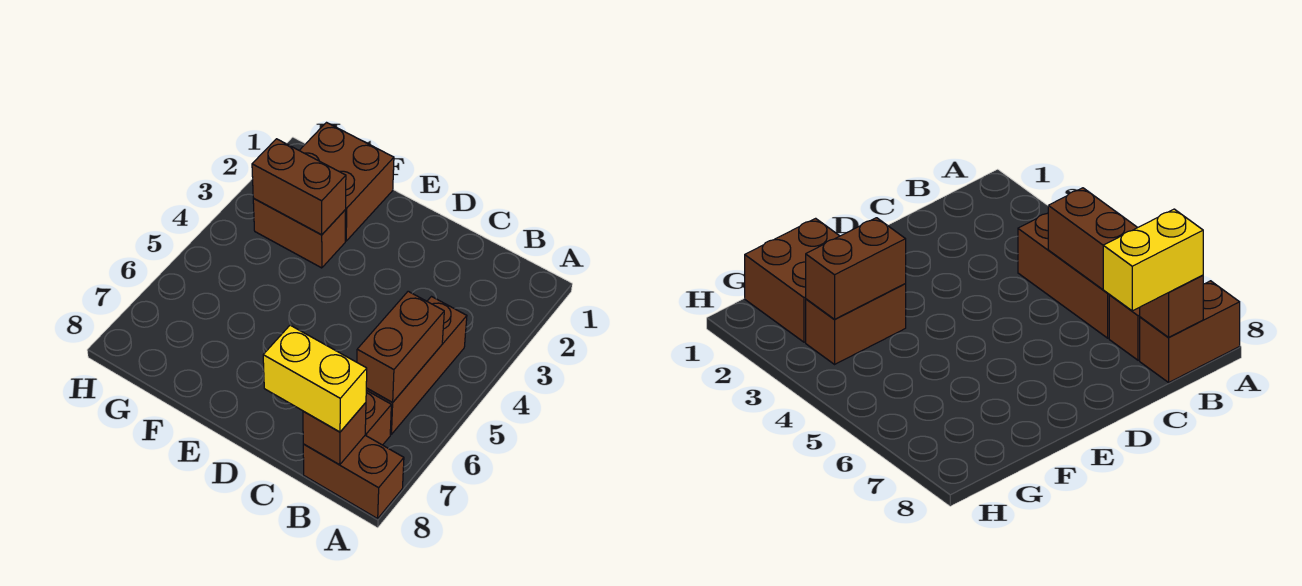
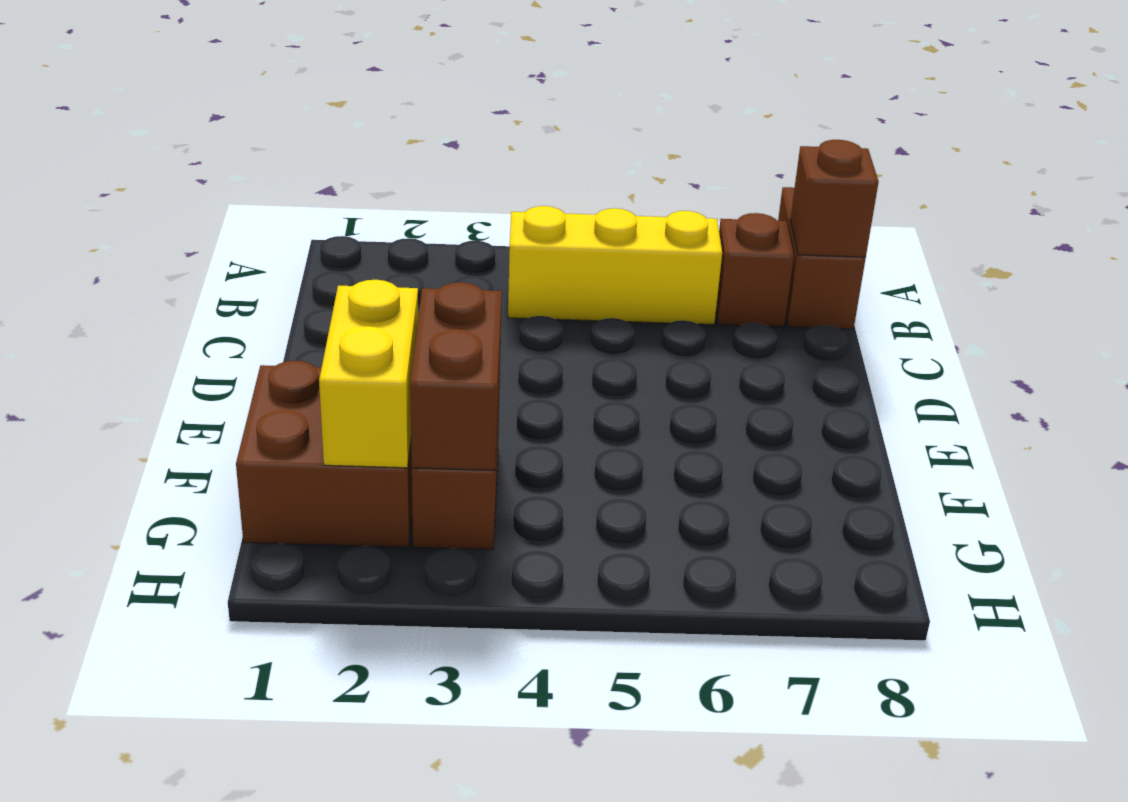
brown 1x3 brick [366,297,467,434] -> yellow 1x3 brick [508,206,722,324]
brown 1x2 brick [357,291,444,403] -> none
yellow 1x2 brick [263,325,367,432] -> yellow 1x2 brick moved to [319,280,418,468]

